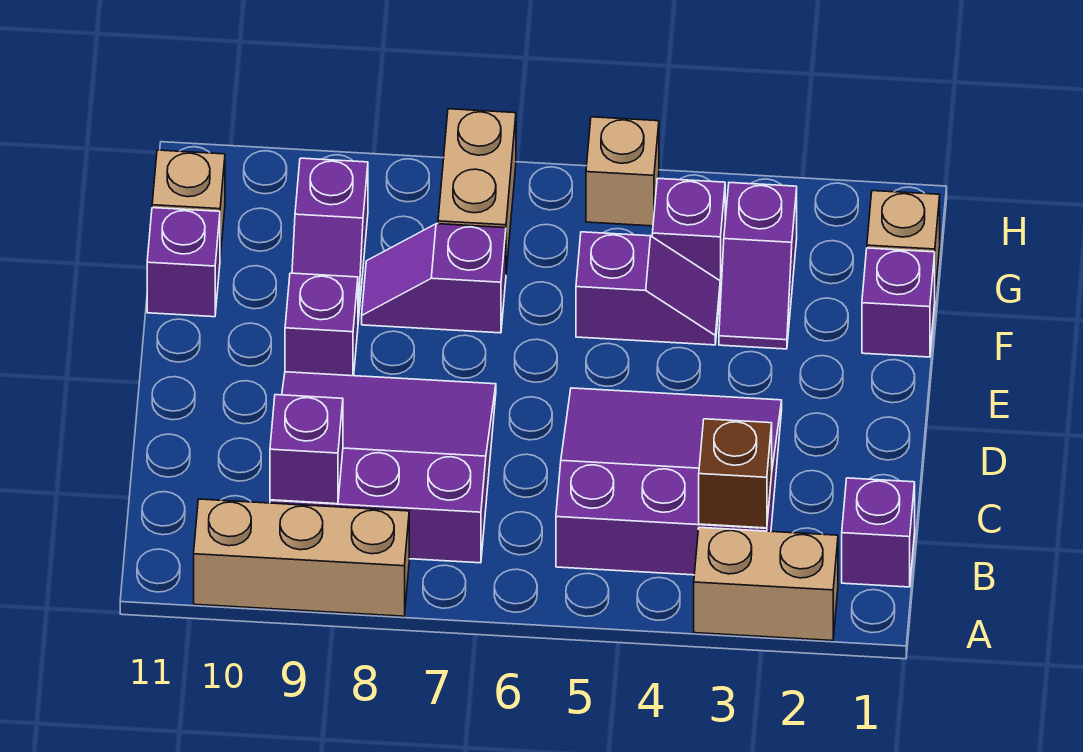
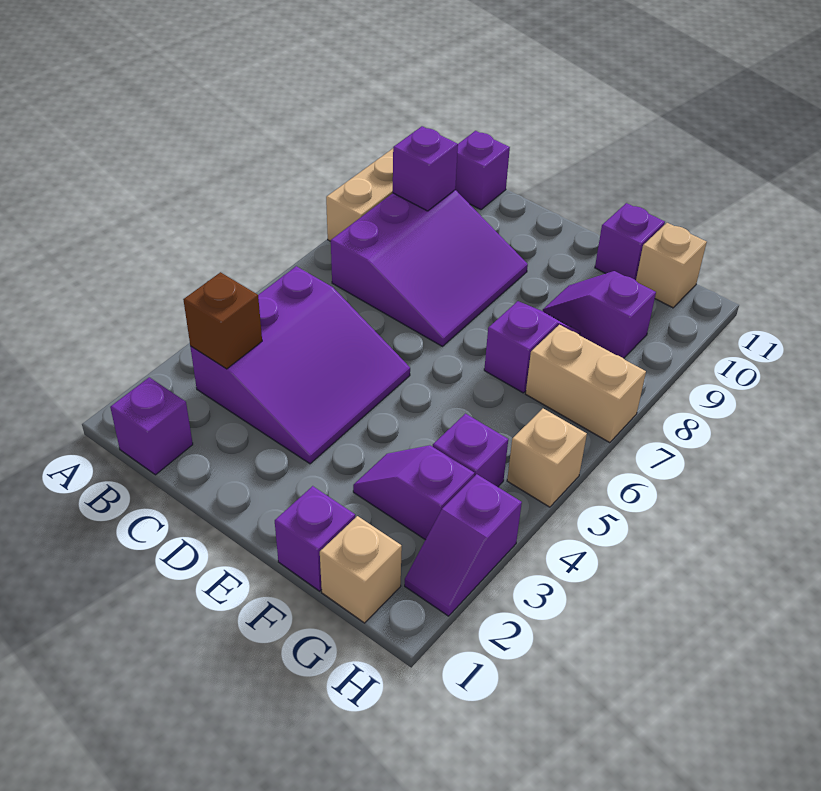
tan 1x2 brick [694,527,838,641] -> none
purple 1x1 brick [285,273,358,376] -> purple 1x1 brick moved to [455,131,510,210]
purple 1x2 slope [576,232,720,345] -> purple 1x2 slope moved to [405,474,522,616]

